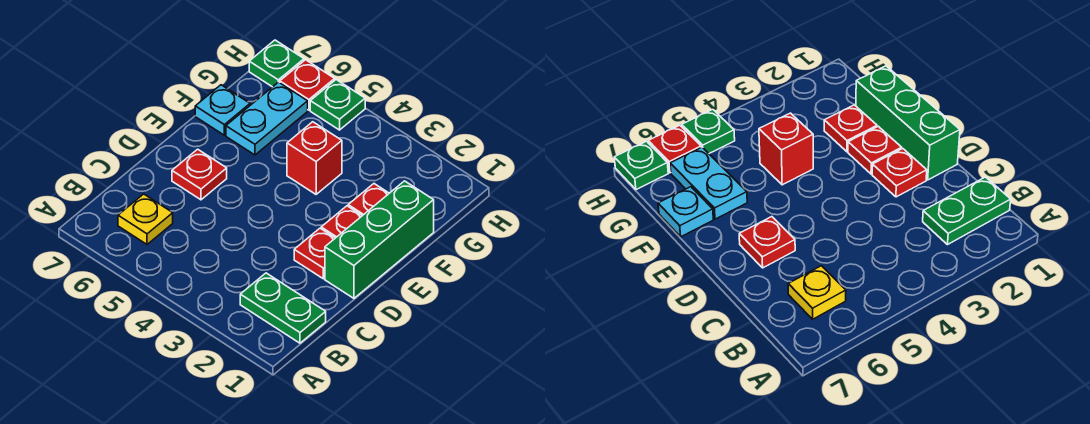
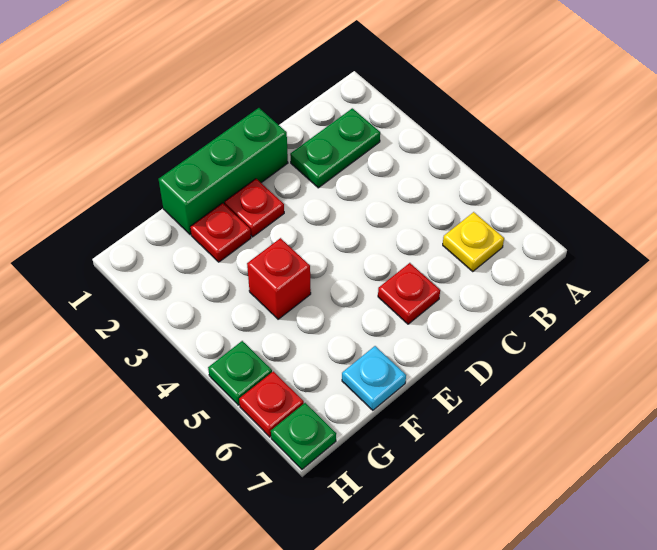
green 1x2 plate [240,273,326,343] -> green 1x2 plate turned to [290,108,380,188]
red 1x1 plate [294,228,335,279] -> none
cyan 1x2 plate [226,82,308,155] -> none

